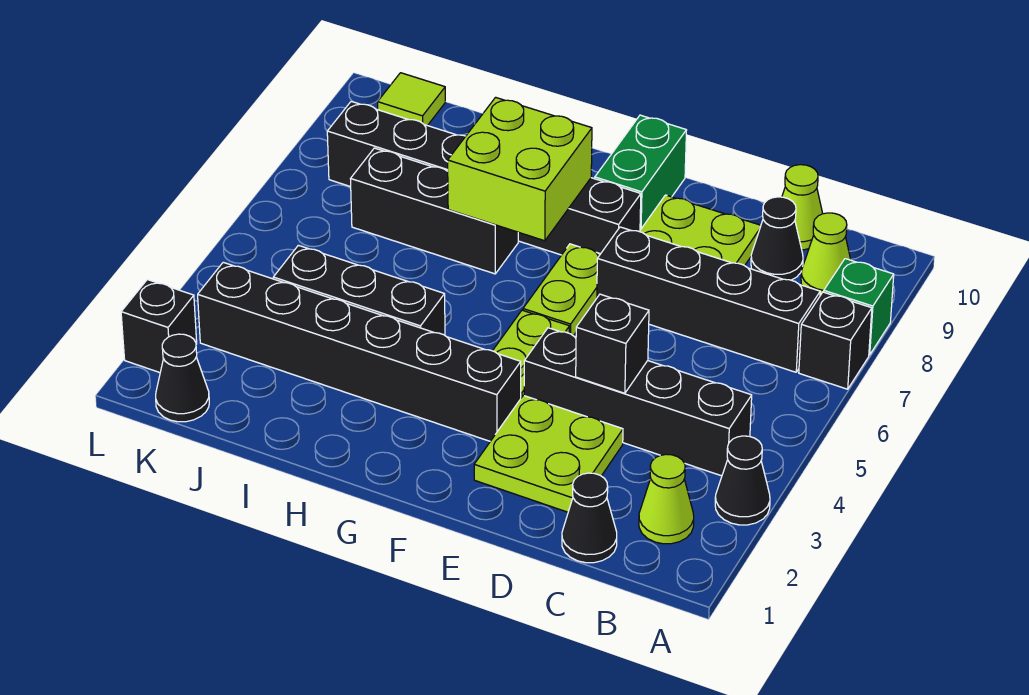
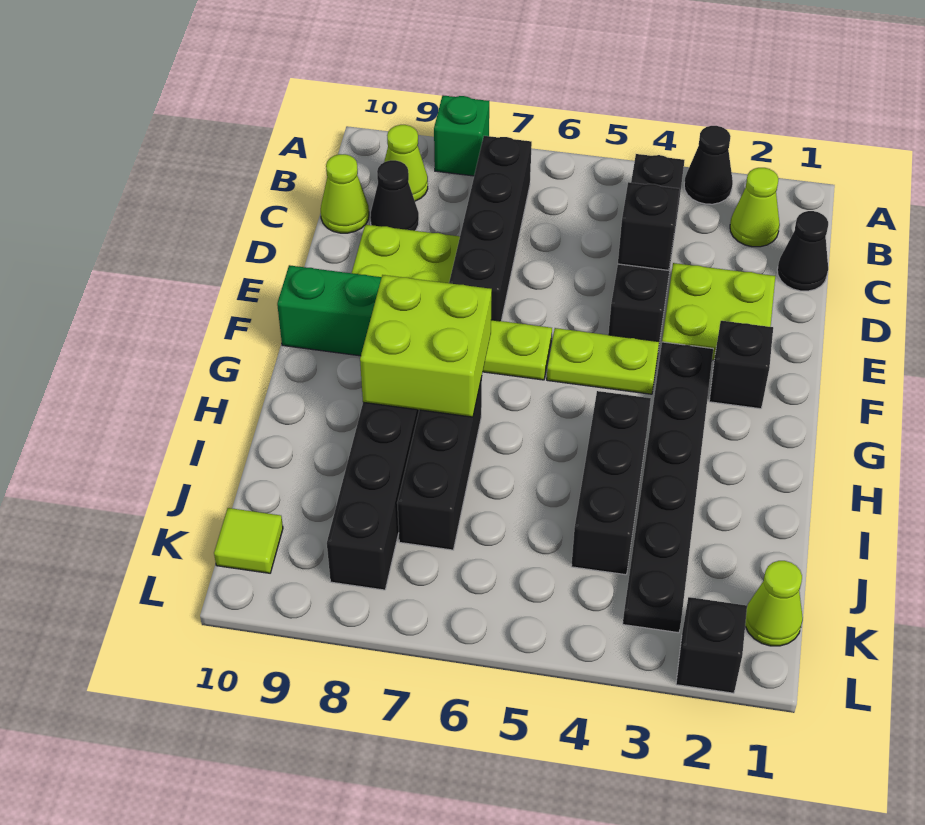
black 1x1 brick [799,292,872,389] -> black 1x1 brick moved to [709,321,773,409]
black 1x6 brick [198,262,521,441] -> black 1x6 plate [623,342,713,633]
black 1x1 cone [156,334,209,422] -> lime 1x1 cone [745,561,803,646]

